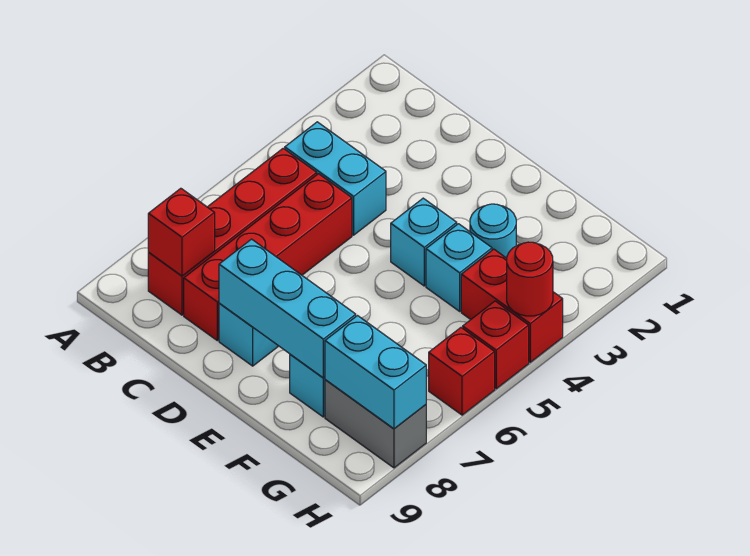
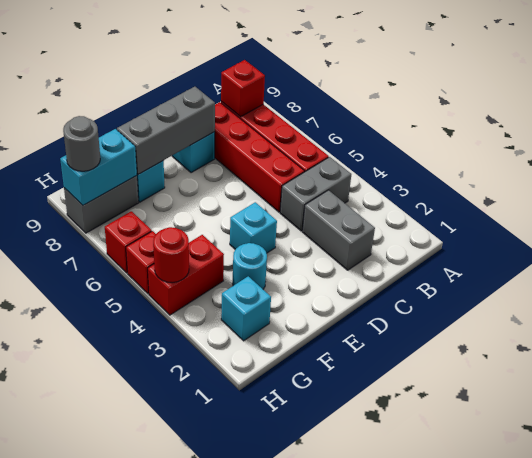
cyan 1x2 brick [285,122,386,235] -> grey 1x2 brick [280,157,351,231]
none -> grey 1x2 brick [302,190,375,270]
cyan 1x3 brick [219,239,356,378] -> grey 1x3 brick [117,87,215,174]
cyan 1x1 brick [426,224,492,311] -> cyan 1x1 brick moved to [221,276,271,341]
none -> grey 1x1 round brick [63,116,100,171]

